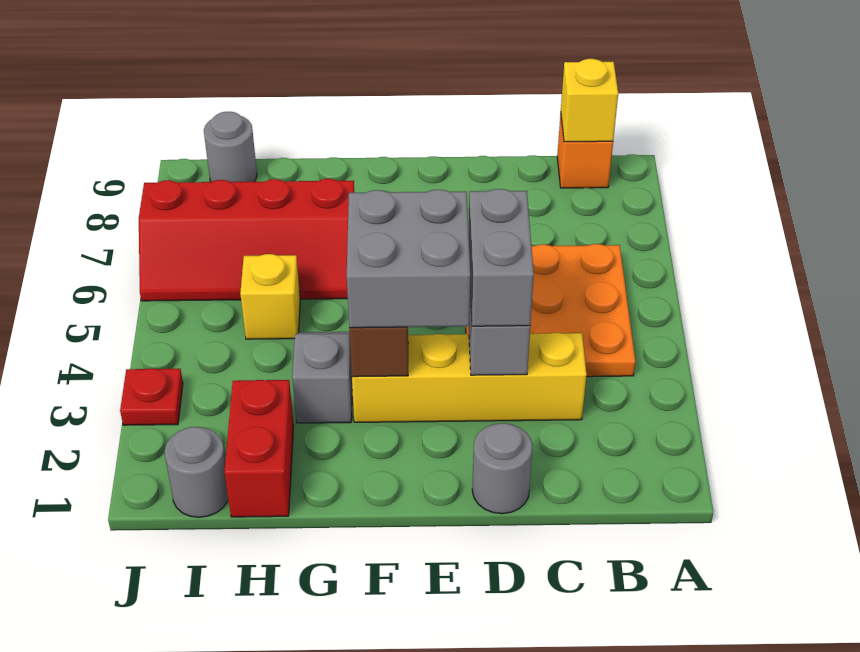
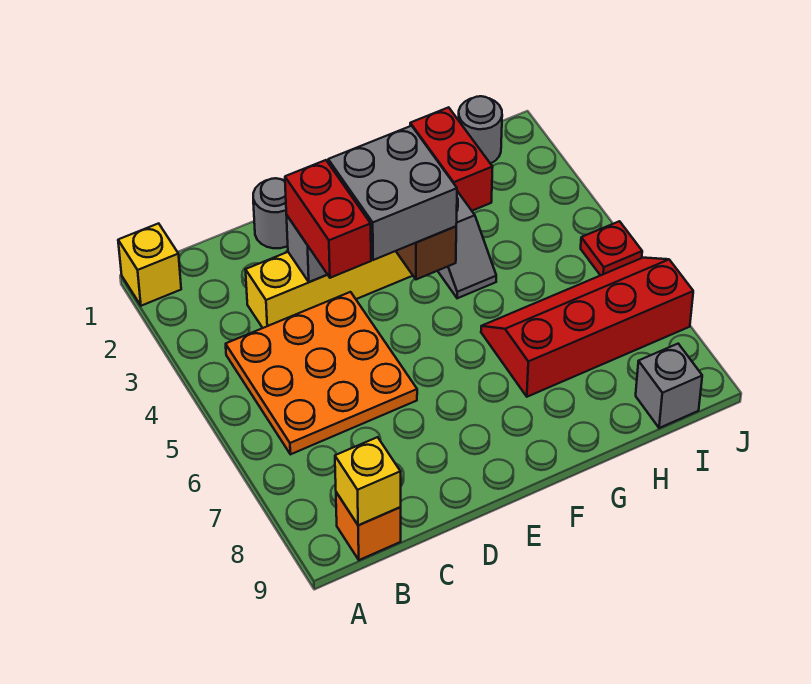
grey 1x2 brick [469,189,534,326] -> red 1x2 brick [285,160,371,278]
yellow 1x1 brick [240,254,300,339] -> yellow 1x1 brick moved to [118,223,181,306]
grey 1x1 round brick [204,112,257,182] -> grey 1x1 brick [636,344,702,428]
red 1x1 plate [120,369,183,425] -> red 1x1 plate moved to [581,221,642,275]

